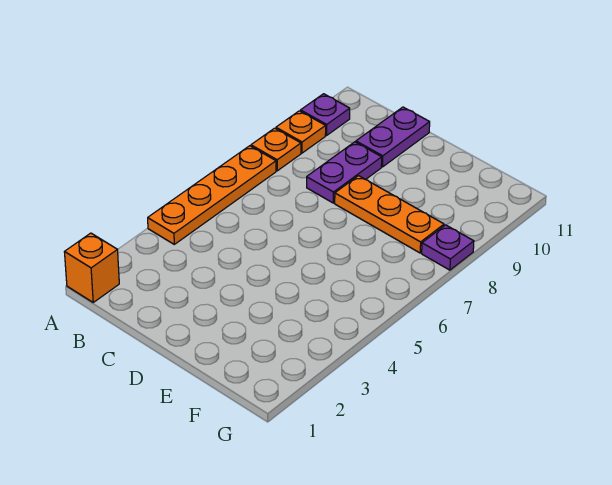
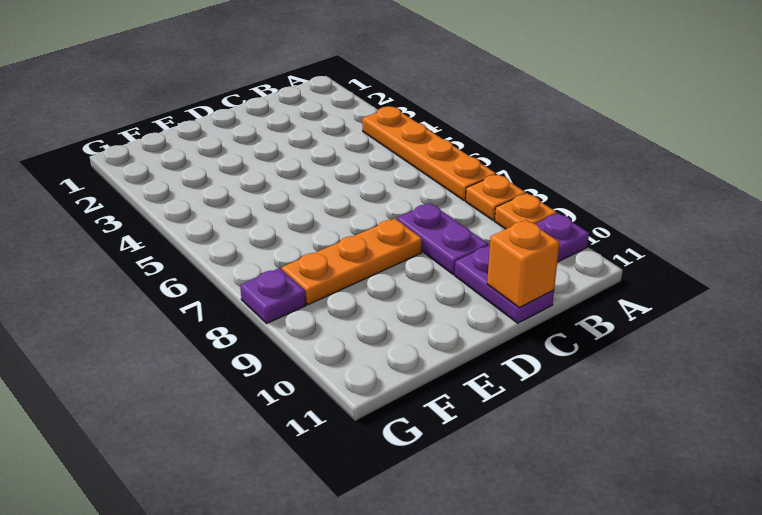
orange 1x1 brick [65,233,119,302] -> orange 1x1 brick moved to [487,220,560,308]

